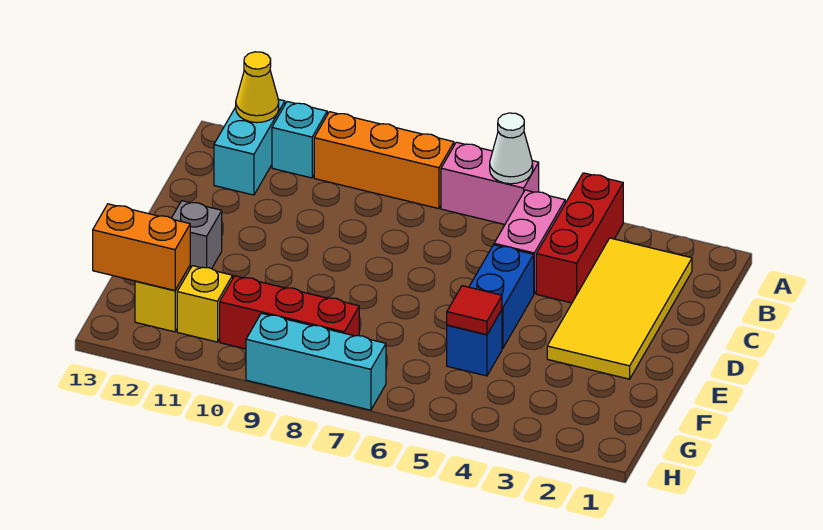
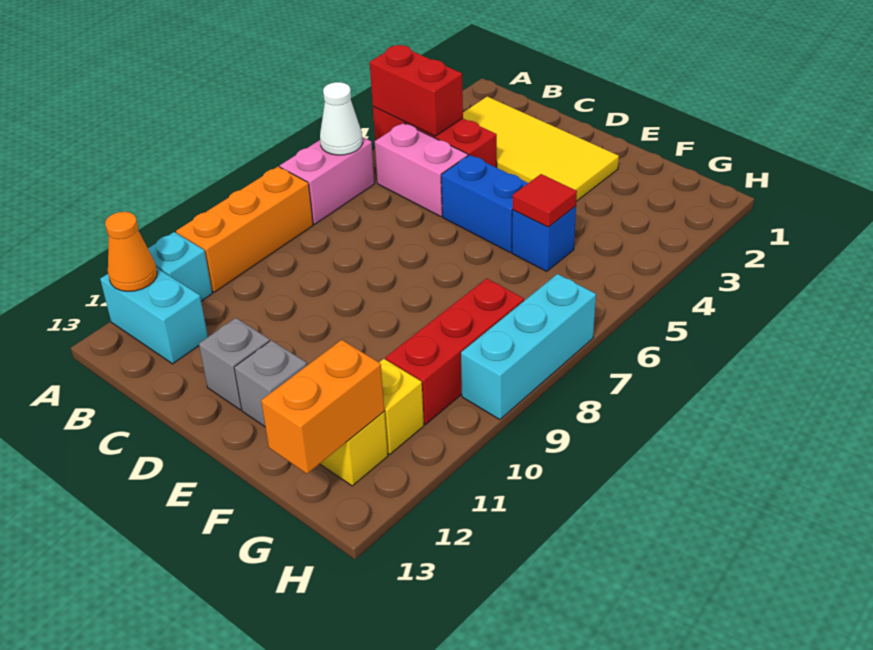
none -> red 1x2 brick [370,45,463,136]
yellow 1x1 cone [236,52,279,123] -> orange 1x1 cone [105,212,157,291]
none -> grey 1x1 brick [199,318,270,410]

